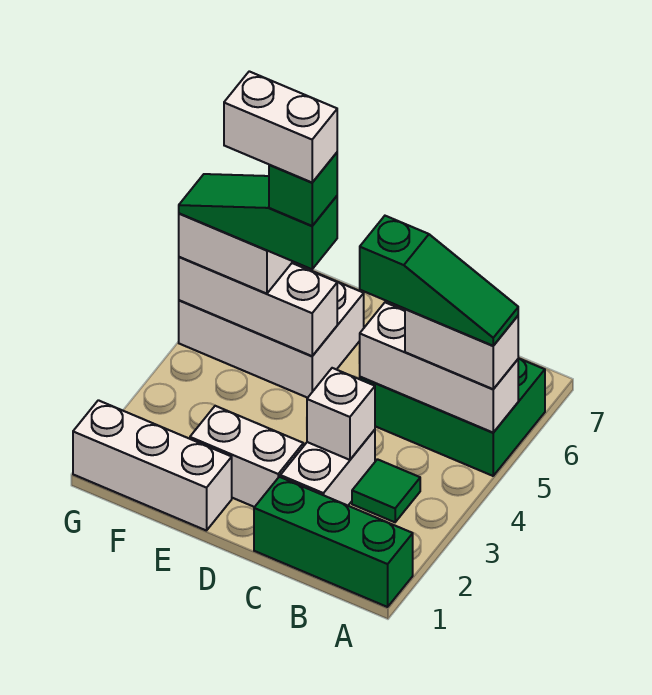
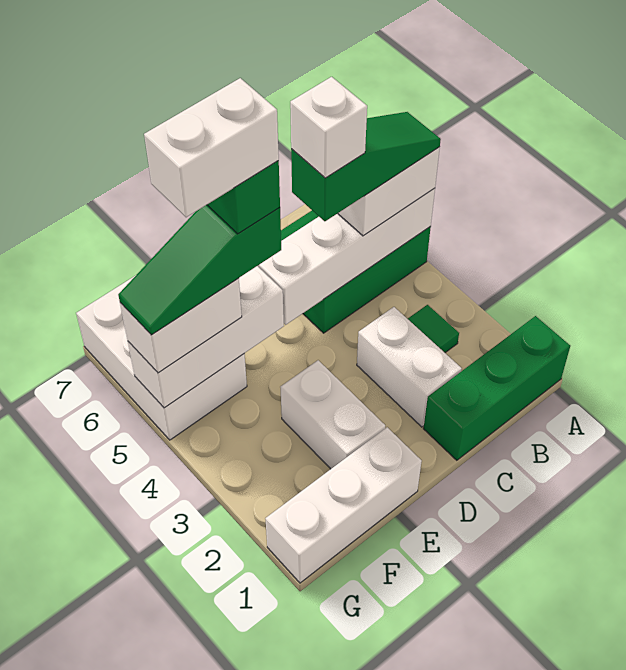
white 1x3 brick [359,303,518,432] -> white 1x4 brick [258,188,435,325]
white 1x1 brick [307,368,375,460] -> white 1x1 brick moved to [290,77,367,178]
white 1x2 brick [190,406,303,507] -> white 1x2 brick turned to [280,360,385,469]
white 2x3 brick [179,263,364,398] -> white 2x3 brick turned to [76,276,247,440]

